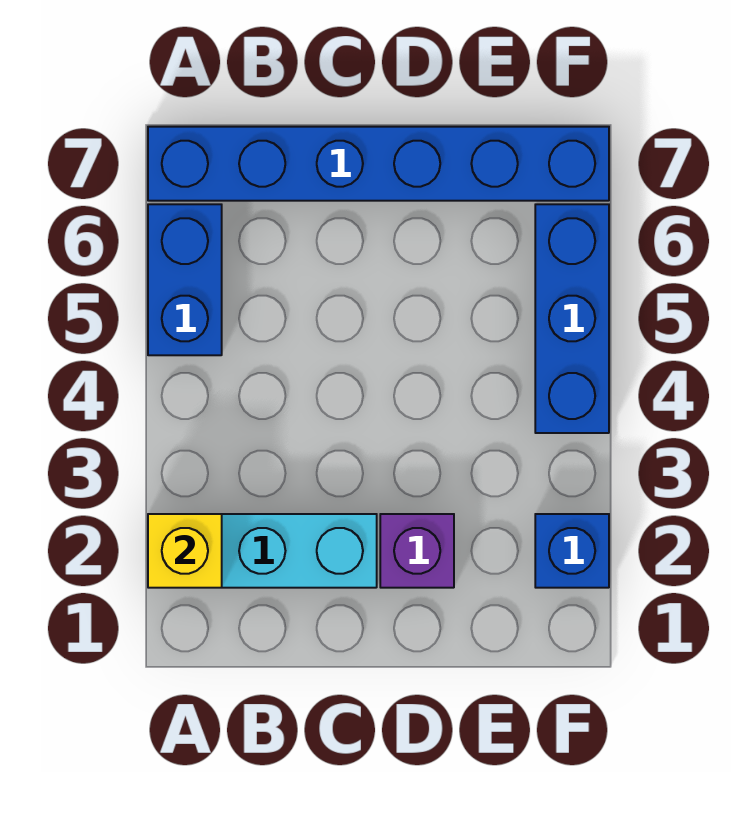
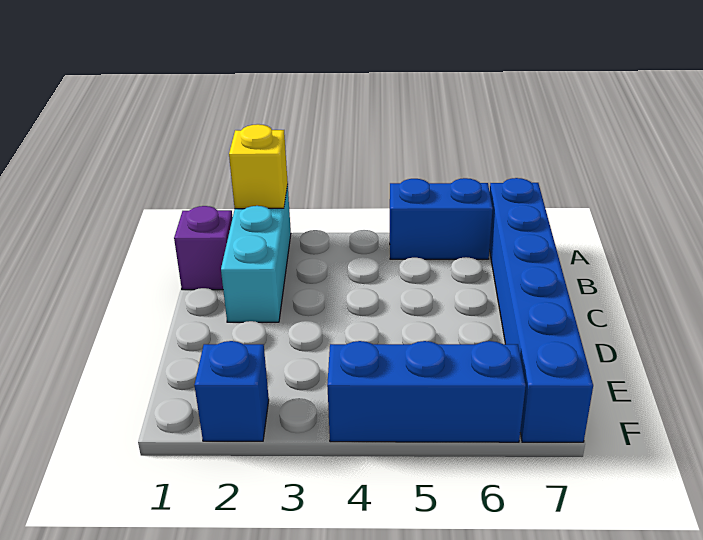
purple 1x1 brick [380,514,454,588] -> purple 1x1 brick moved to [174,206,233,290]

